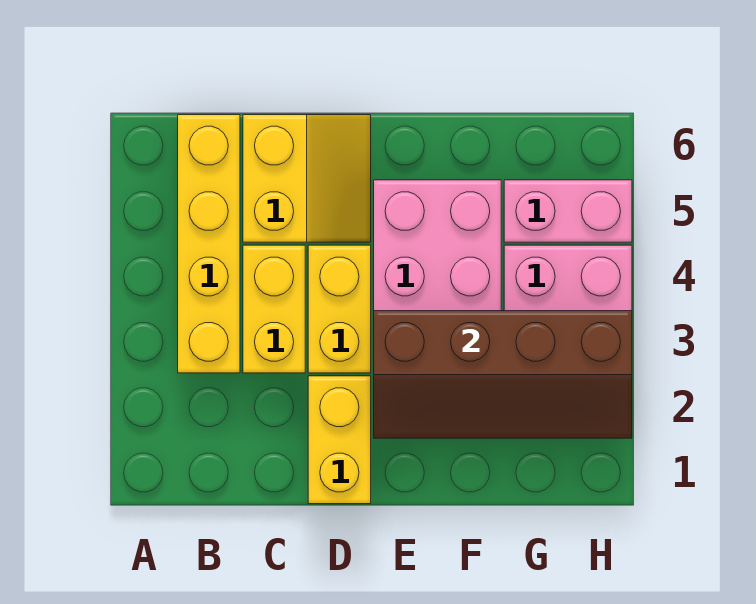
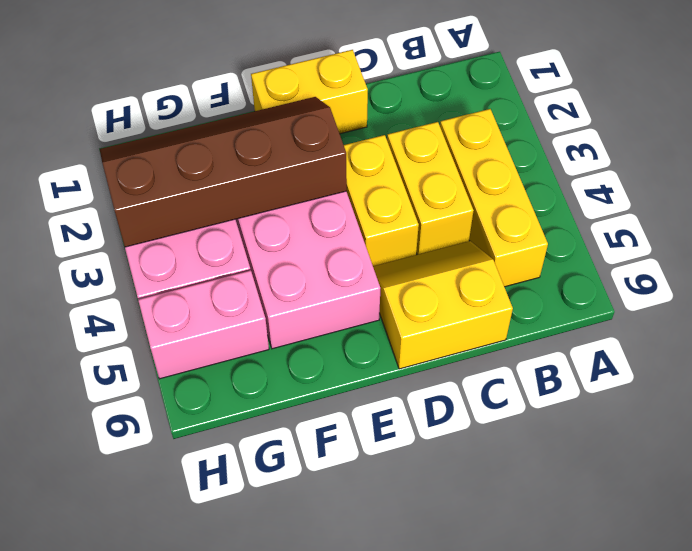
yellow 1x4 brick [178,115,240,373] -> yellow 1x3 brick [440,109,548,287]
yellow 2x2 slope [243,115,371,242] -> yellow 2x2 slope turned to [373,241,513,369]
yellow 1x2 brick [308,376,371,504] -> yellow 1x2 brick turned to [251,50,368,134]

